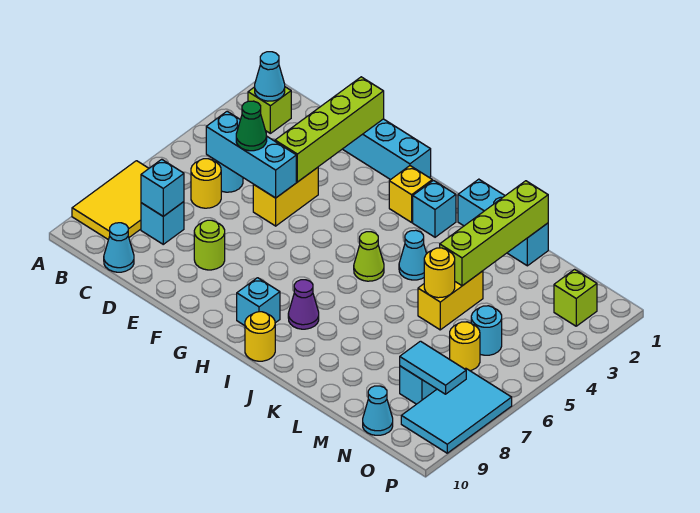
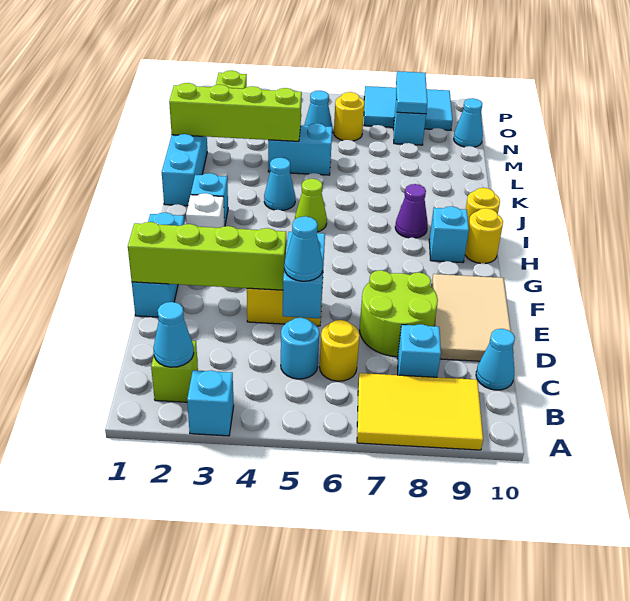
cyan 1x3 brick [206,111,296,198] -> cyan 1x2 brick [283,232,325,318]
cyan 1x1 brick [141,159,184,216] -> cyan 1x1 brick moved to [187,370,234,436]
green 1x1 cone [236,101,267,151] -> cyan 1x1 cone [284,216,323,281]
none -> tan 2x3 tile [432,274,514,361]
lime 1x1 round brick [194,220,225,270] -> lime 2x2 round brick [360,270,438,357]
yellow 1x1 brick [389,166,432,222] -> white 1x1 brick [186,193,224,228]
yellow 1x2 brick [418,271,483,330] -> cyan 1x2 brick [268,123,332,175]
yellow 1x1 round brick [424,248,455,298] -> yellow 1x1 round brick moved to [465,208,503,263]
cyan 1x1 round brick [471,306,502,355] -> cyan 1x1 cone [304,90,333,130]

